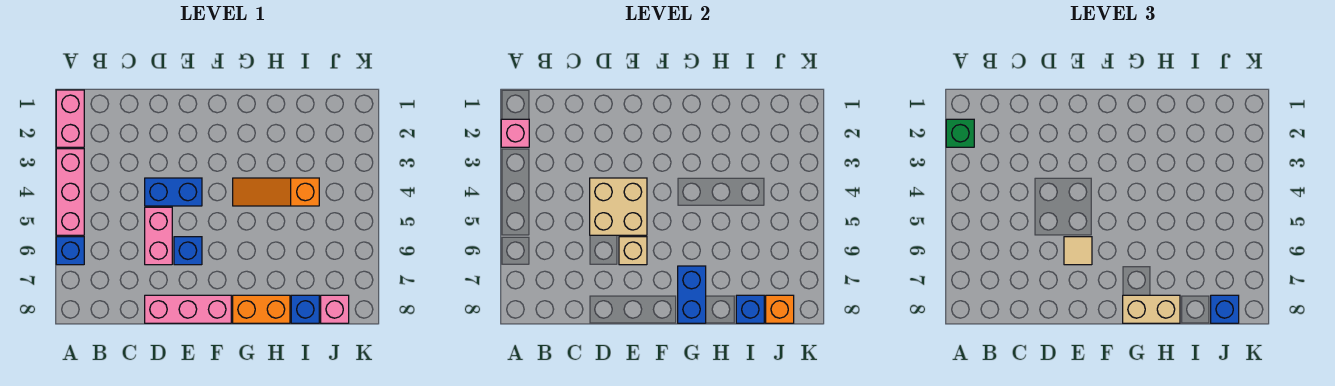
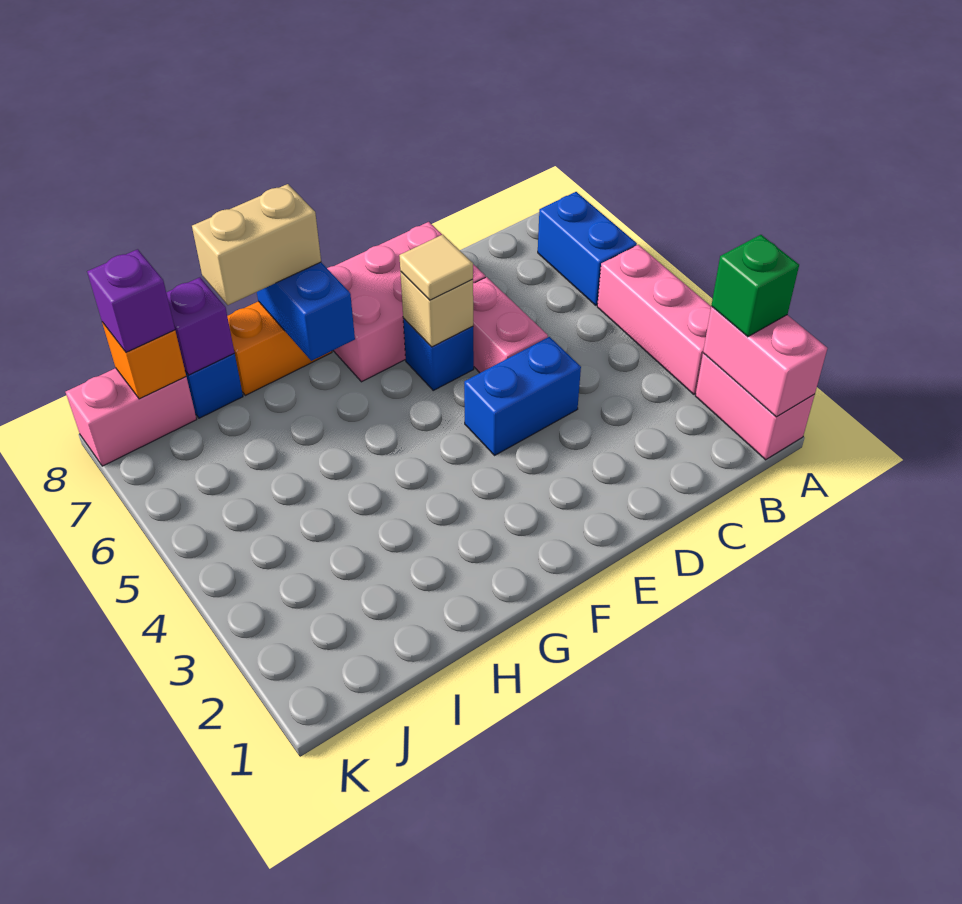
pink 1x1 brick [501,119,529,147] -> pink 1x2 brick [703,306,827,417]
blue 1x1 brick [56,237,84,265] -> blue 1x2 brick [538,192,637,305]
tan 2x2 brick [590,178,647,235] -> none
pink 1x3 brick [145,295,231,323] -> pink 2x3 brick [327,222,485,382]
orange 1x3 slope [233,178,319,206] -> none
blue 1x1 brick [736,295,764,323] -> purple 1x1 brick [166,277,234,375]
pink 1x1 brick [321,295,349,323] -> pink 1x2 brick [66,368,197,466]
blue 1x1 brick [1211,295,1239,323] -> purple 1x1 brick [87,249,175,352]

